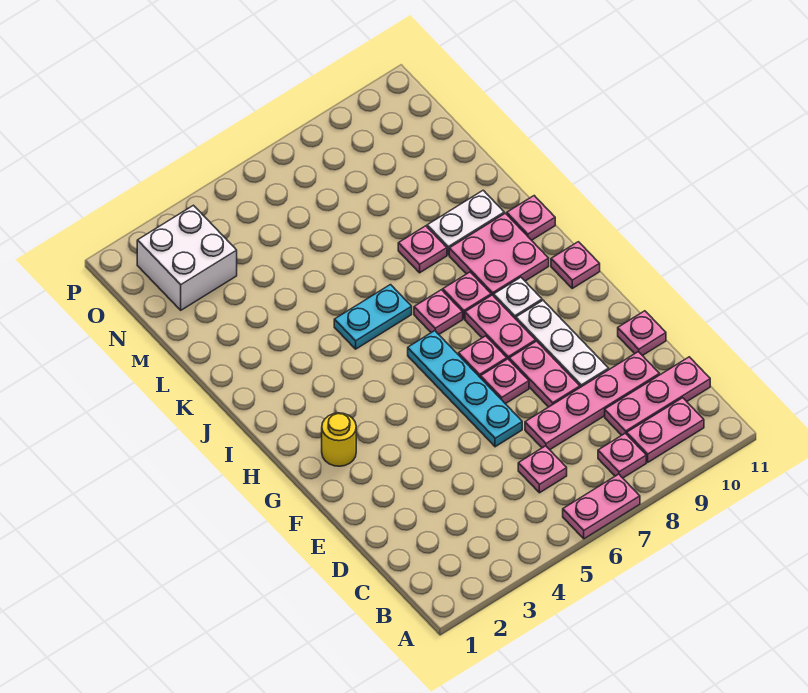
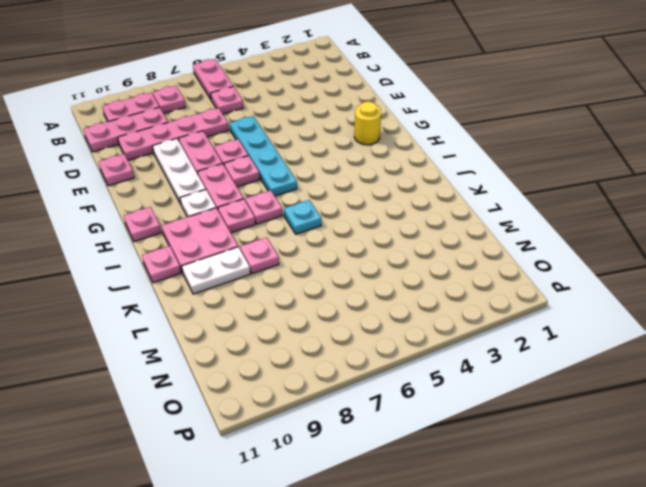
pink 1x2 plate [563,474,640,539] -> pink 1x2 plate turned to [193,59,233,99]
cyan 1x2 plate [334,285,412,349] -> cyan 1x1 plate [284,200,321,234]
white 2x2 brick [137,205,237,310] -> none

